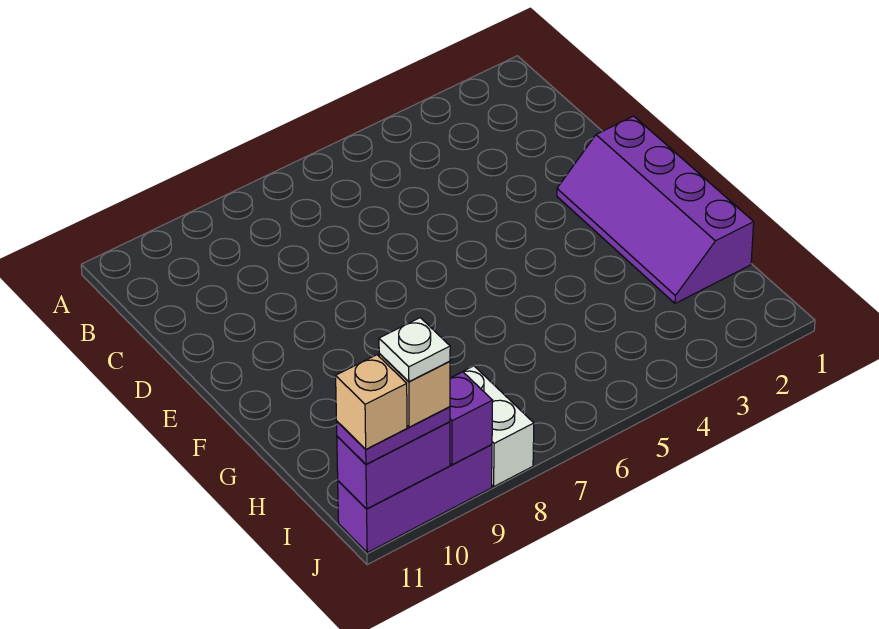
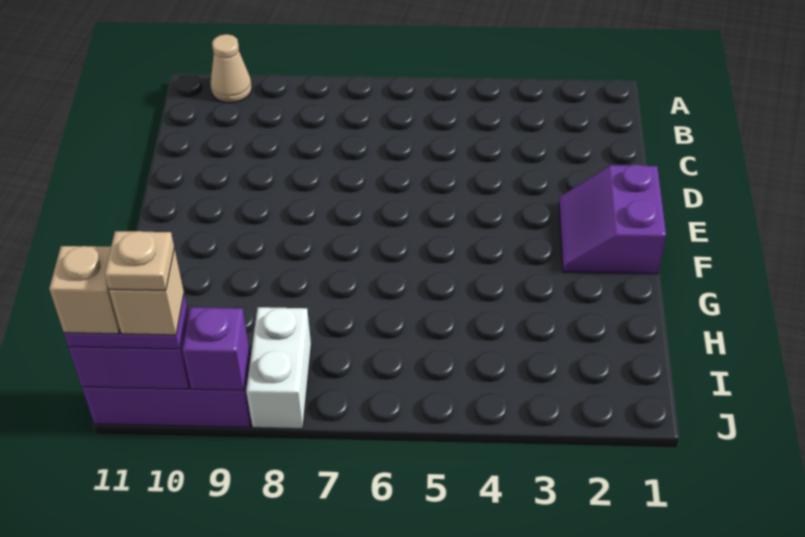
none -> tan 1x1 cone [211,34,252,103]
purple 2x4 slope [557,116,754,303] -> purple 2x2 slope [559,164,666,274]
white 1x1 plate [379,318,450,382] -> tan 1x1 plate [105,231,174,290]

